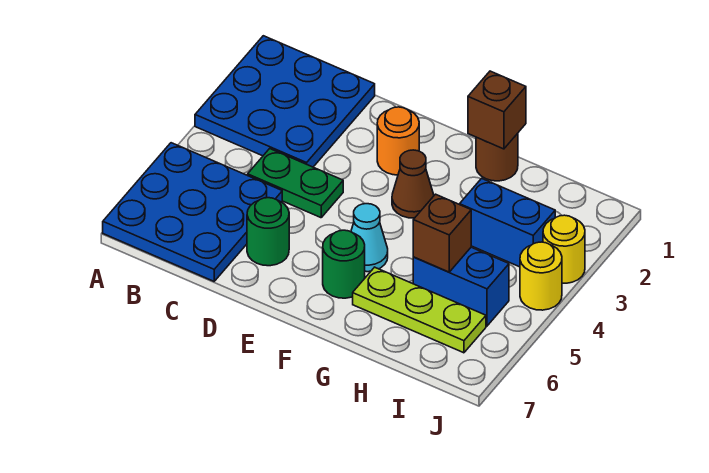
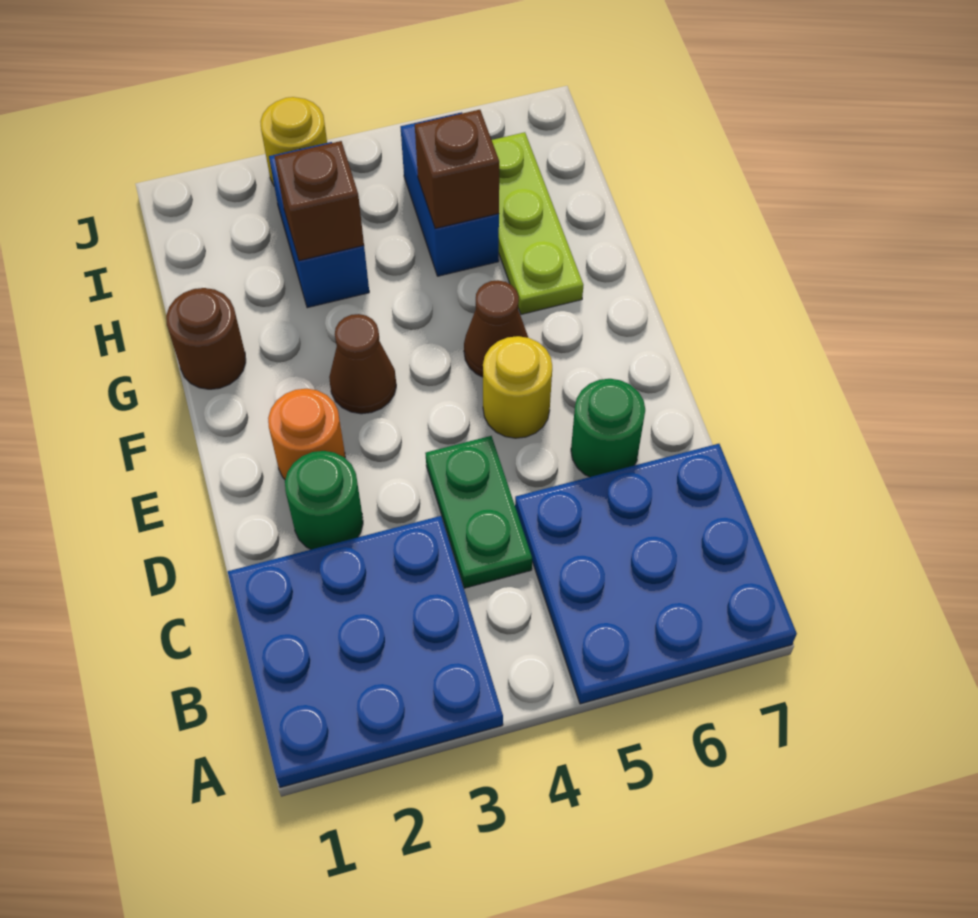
cyan 1x1 cone [351,204,388,272] -> brown 1x1 cone [464,280,528,377]
green 1x1 round brick [323,230,365,298] -> green 1x1 round brick moved to [285,451,363,549]
brown 1x1 brick [468,71,526,149] -> brown 1x1 brick moved to [274,141,364,261]
yellow 1x1 round brick [520,242,562,310] -> yellow 1x1 round brick moved to [483,336,552,438]

